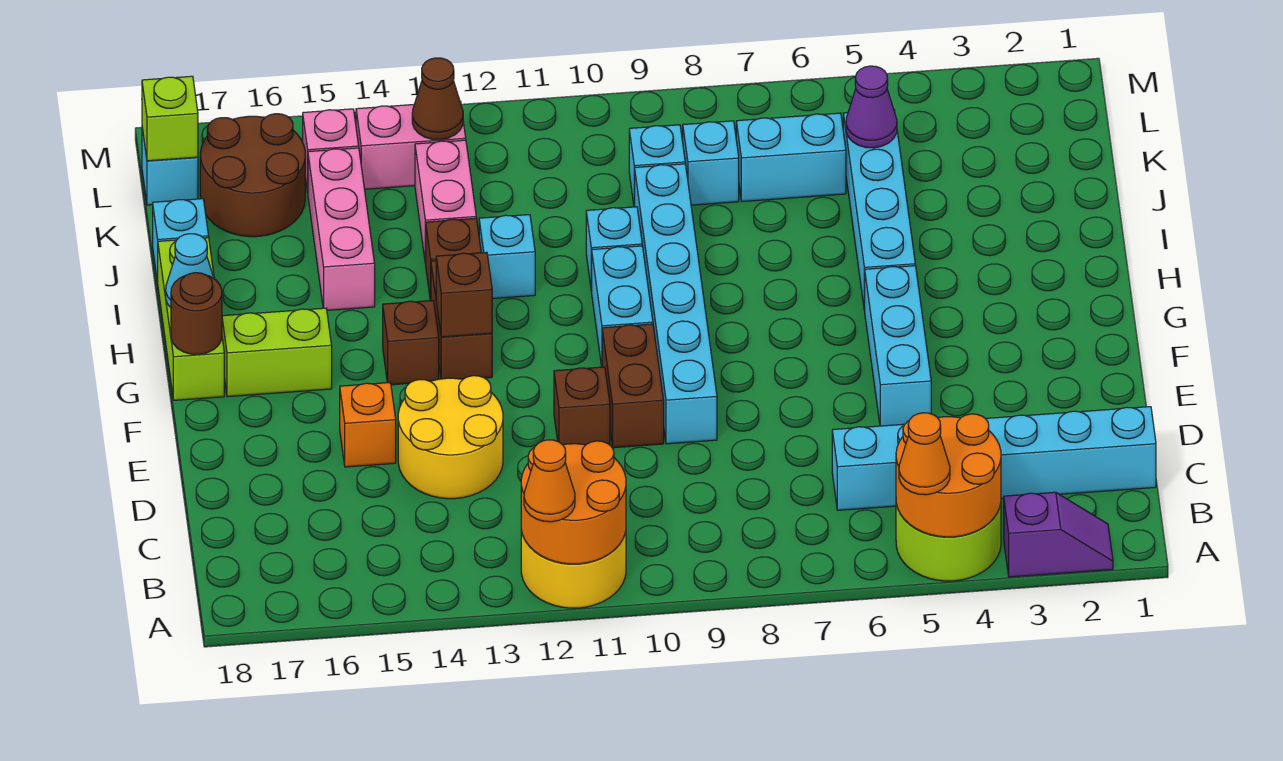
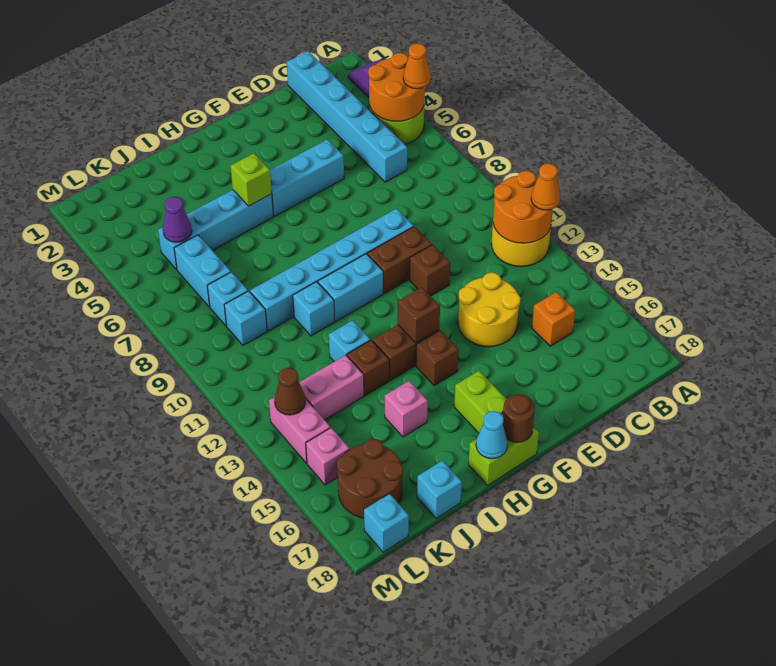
orange 1x1 brick [340,382,396,467] -> orange 1x1 brick moved to [532,292,575,346]
lime 1x3 brick [158,238,224,400] -> lime 1x2 brick [468,427,539,485]
pink 1x3 brick [308,148,375,310] -> pink 1x1 brick [385,381,428,437]
lime 1x1 brick [142,76,198,161] -> lime 1x1 brick moved to [231,153,272,206]

